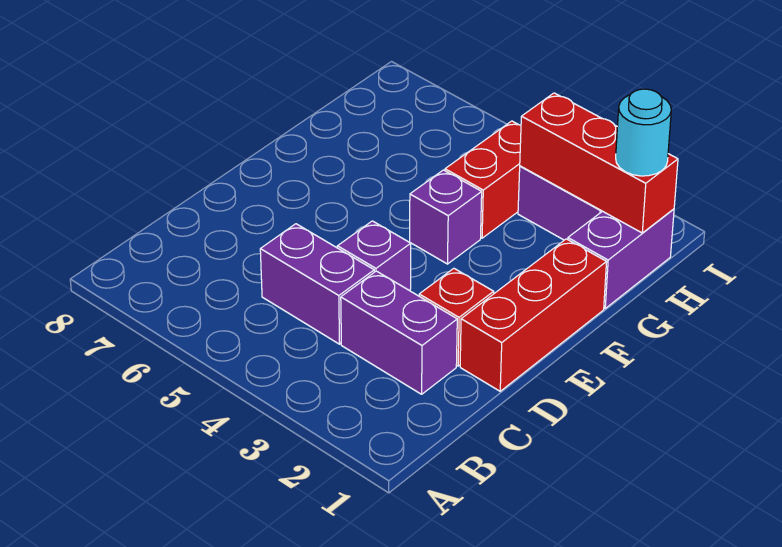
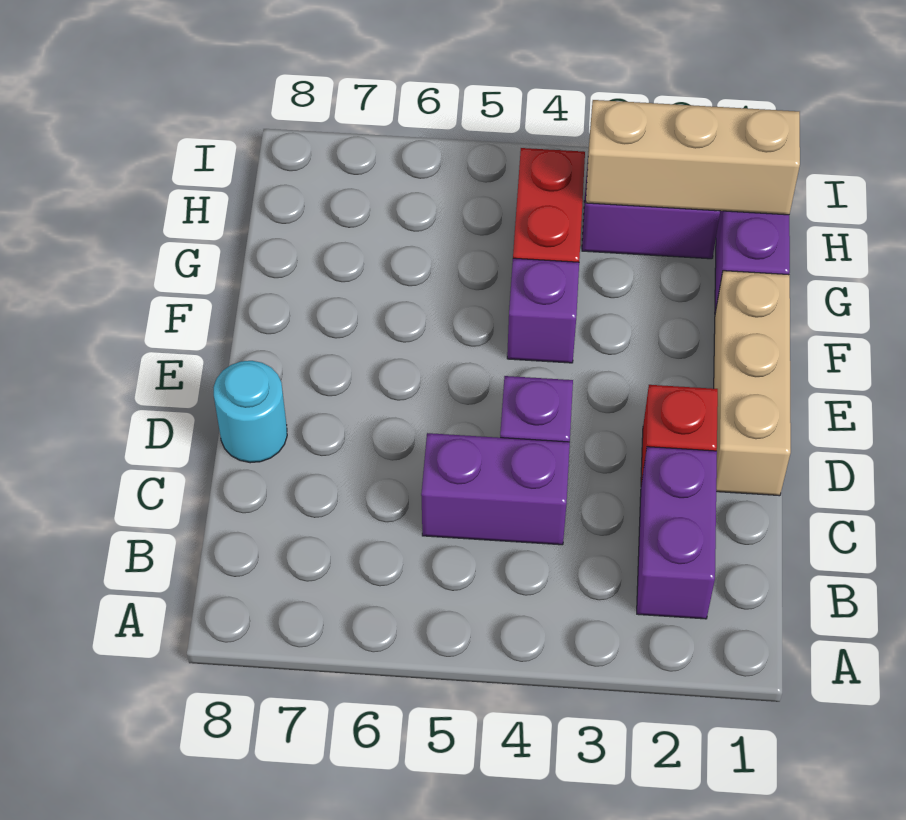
purple 1x2 brick [341,271,457,394] -> purple 1x2 brick turned to [637,447,717,619]
red 1x3 brick [460,239,606,391] -> tan 1x3 brick [714,271,791,496]
red 1x3 brick [520,93,678,233] -> tan 1x3 brick [586,100,800,215]
cyan 1x1 round brick [616,89,671,176] -> cyan 1x1 round brick moved to [214,361,287,463]

